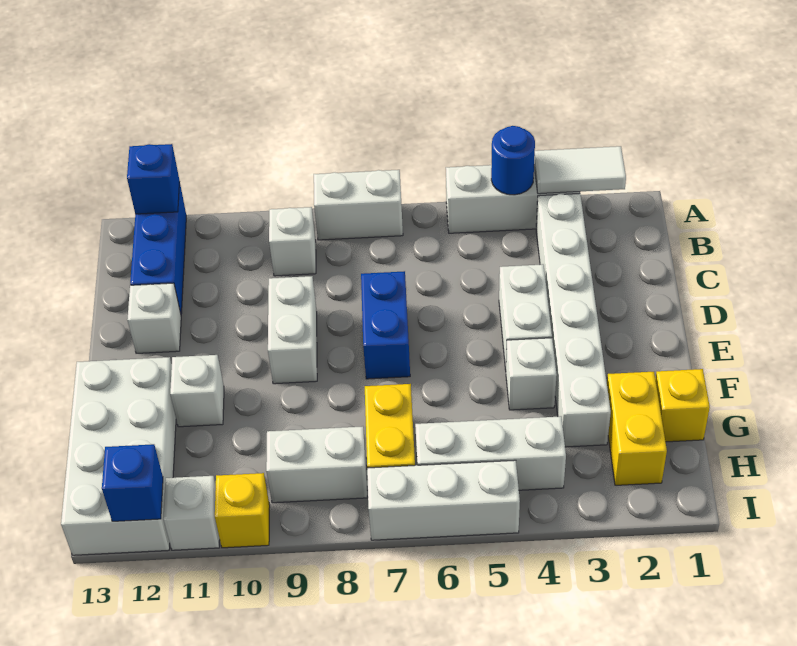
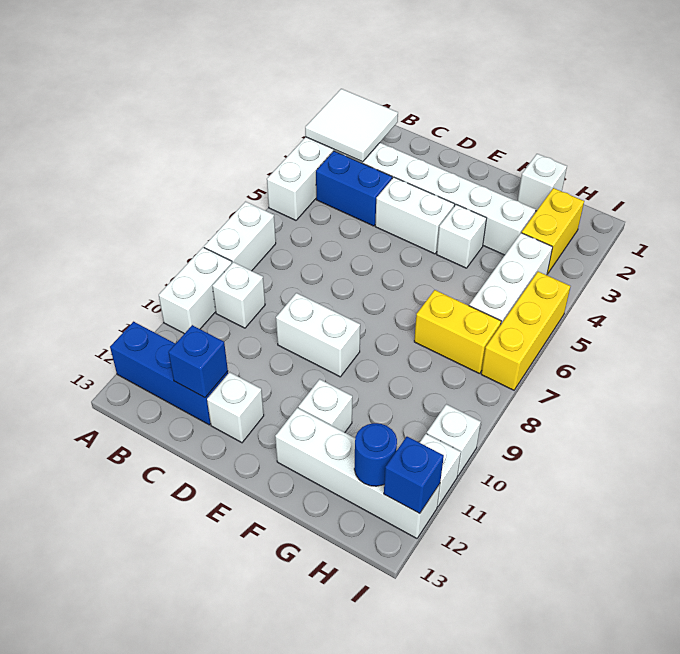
white 1x2 tile [534,146,626,194] -> white 2x2 tile [305,89,398,162]
blue 1x1 round brick [491,126,535,195] -> blue 1x1 round brick moved to [354,423,397,486]
blue 1x1 brick [127,144,180,214] -> blue 1x1 brick moved to [168,325,228,398]
blue 1x2 brick [361,271,410,379] -> blue 1x2 brick moved to [316,151,392,226]
white 2x4 brick [61,357,176,555] -> white 1x4 brick [275,408,440,538]
yellow 1x1 brick [655,369,710,442] -> white 1x1 brick [517,154,567,211]
yellow 1x2 brick [607,372,667,485] -> yellow 1x2 brick turned to [522,188,584,274]
white 1x2 brick [266,426,368,503] -> white 1x2 brick moved to [159,247,232,334]
white 1x3 brick [367,460,520,540] -> yellow 1x3 brick [481,272,570,390]
yellow 1x1 brick [215,473,270,548] -> white 1x1 brick [427,404,481,476]

